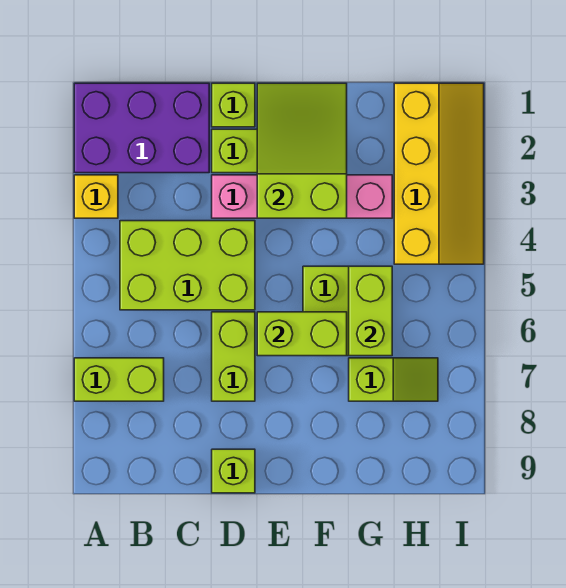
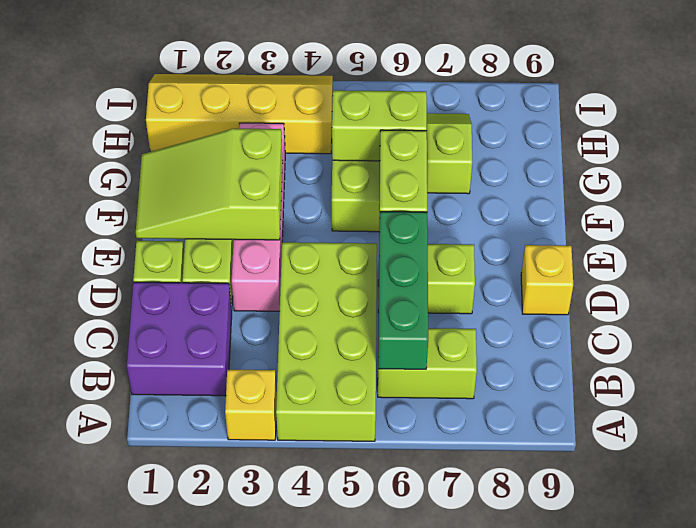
purple 2x3 brick [74,83,209,173] -> purple 2x2 brick [127,282,232,396]
lime 1x2 brick [74,358,164,401] -> lime 1x2 brick turned to [378,328,477,399]
lime 2x3 brick [120,221,255,310] -> lime 2x4 brick [276,242,377,441]
none -> green 1x3 brick [378,212,428,369]
lime 1x1 brick [212,449,255,493] -> yellow 1x1 brick [521,245,573,315]

